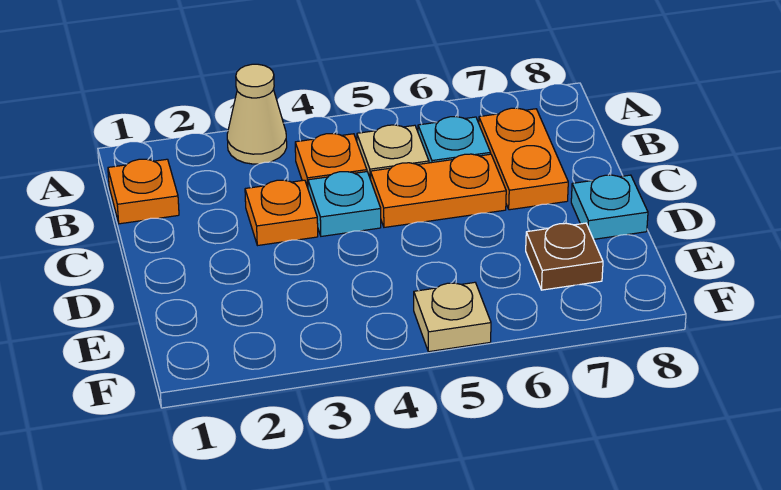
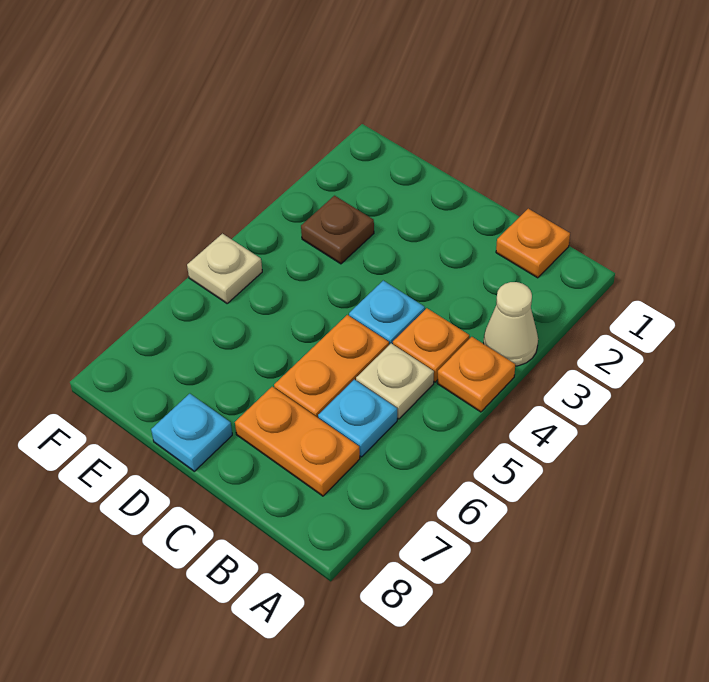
orange 1x1 plate [245,180,318,246] -> orange 1x1 plate moved to [437,337,515,412]
brown 1x1 plate [526,223,603,290] -> brown 1x1 plate moved to [301,196,374,264]

